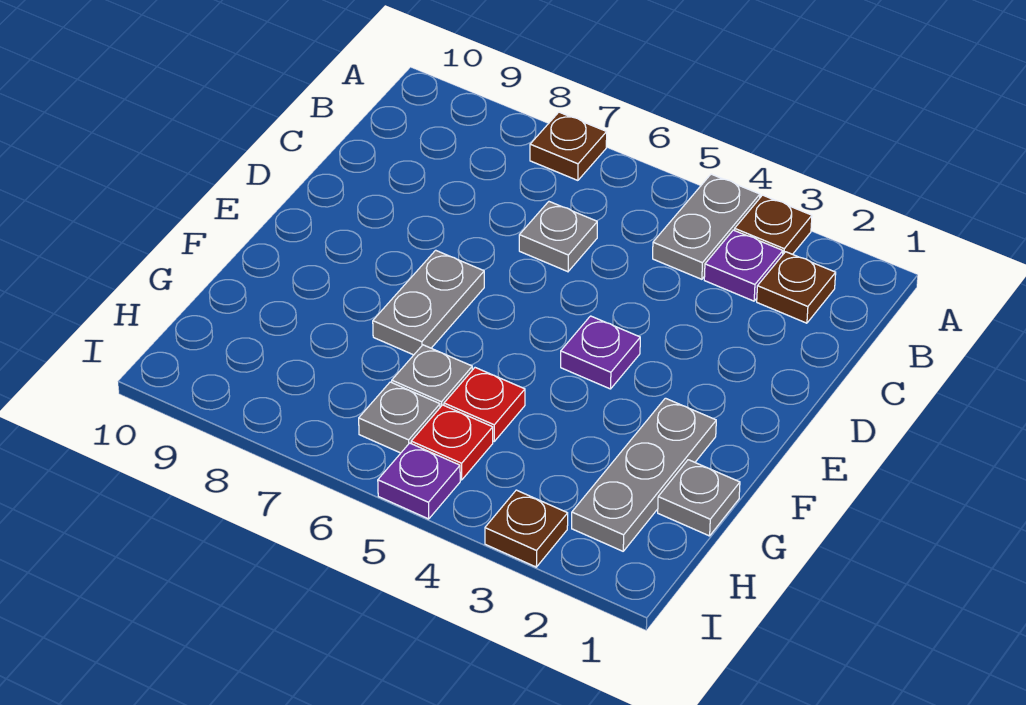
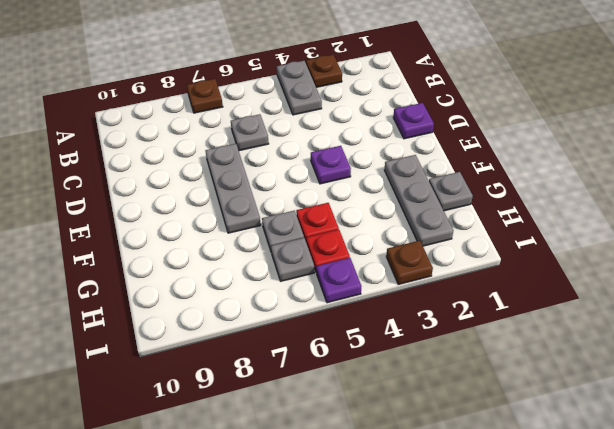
brown 1x1 plate [757,252,836,323] -> none
purple 1x1 plate [704,230,783,301] -> purple 1x1 plate moved to [393,103,434,139]
grey 1x2 plate [373,250,484,355] -> grey 1x3 plate [206,144,261,233]

